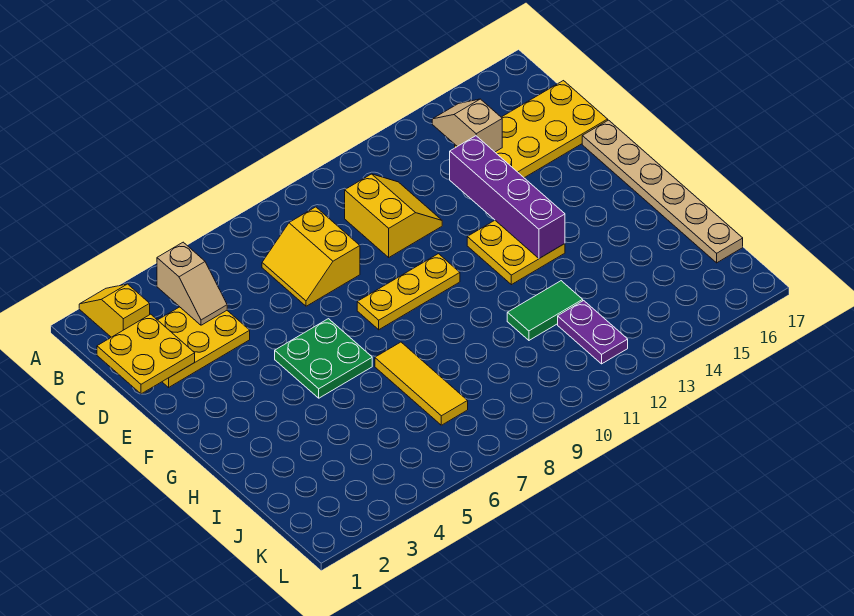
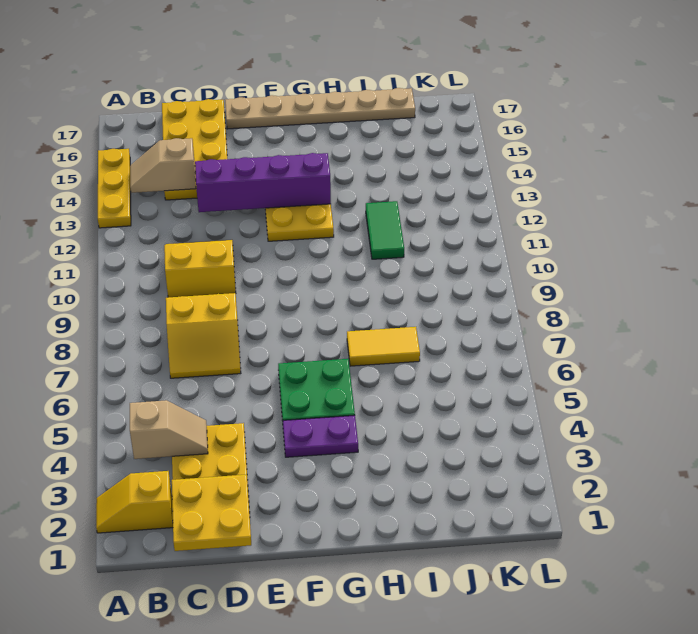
yellow 1x3 plate [357,254,460,330] -> yellow 1x3 plate moved to [98,149,131,228]
yellow 1x3 tile [375,342,468,425] -> yellow 1x2 tile [347,327,420,366]
purple 1x2 plate [558,301,628,364] -> purple 1x2 plate moved to [283,415,358,457]

